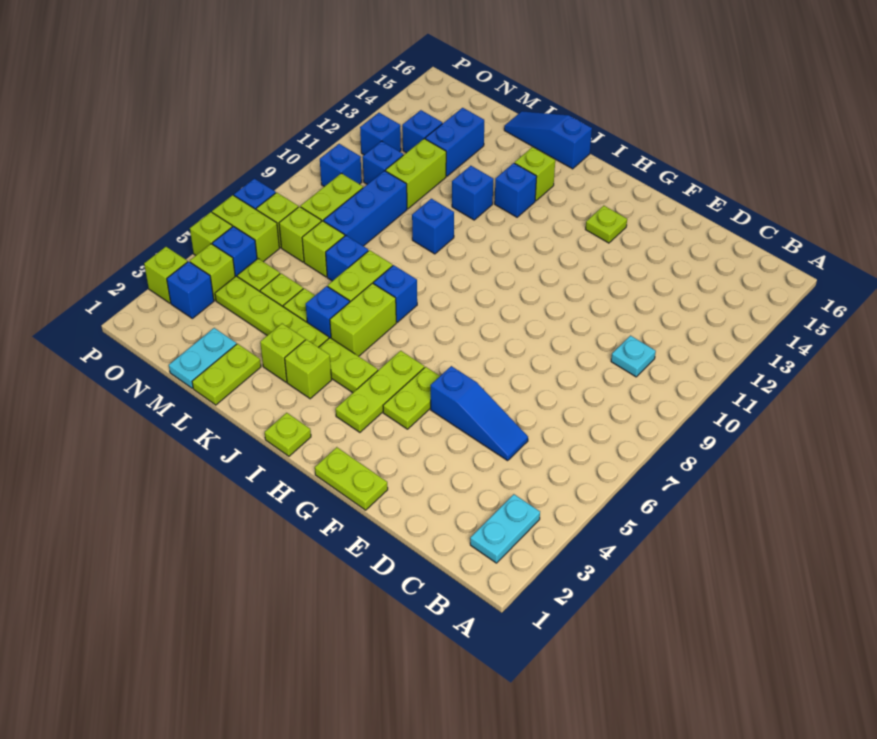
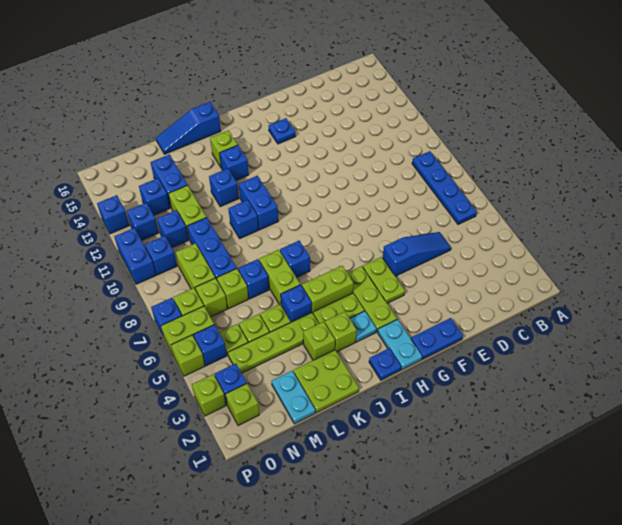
cyan 1x2 plate [470,494,540,563] -> cyan 1x2 plate moved to [378,319,422,370]
none -> blue 1x4 plate [412,151,477,224]
cyan 1x1 plate [611,336,656,377] -> cyan 1x1 plate moved to [350,311,376,342]
lime 1x2 plate [315,447,388,510] -> blue 1x2 plate [411,318,463,359]
lime 1x1 plate [586,206,627,243] -> blue 1x1 plate [269,118,296,144]
lime 1x1 plate [265,413,311,456] -> blue 1x1 plate [369,348,401,380]
lime 1x2 brick [330,283,396,356] -> lime 1x2 brick turned to [302,266,353,313]
none -> blue 1x2 brick [239,175,278,230]
lime 1x2 plate [192,344,261,405] -> lime 2x2 plate [293,350,359,413]
lime 1x1 brick [190,244,235,300] -> lime 1x1 brick moved to [226,384,259,426]
none -> blue 1x2 brick [114,228,156,284]
none -> blue 1x1 brick [97,195,129,234]

